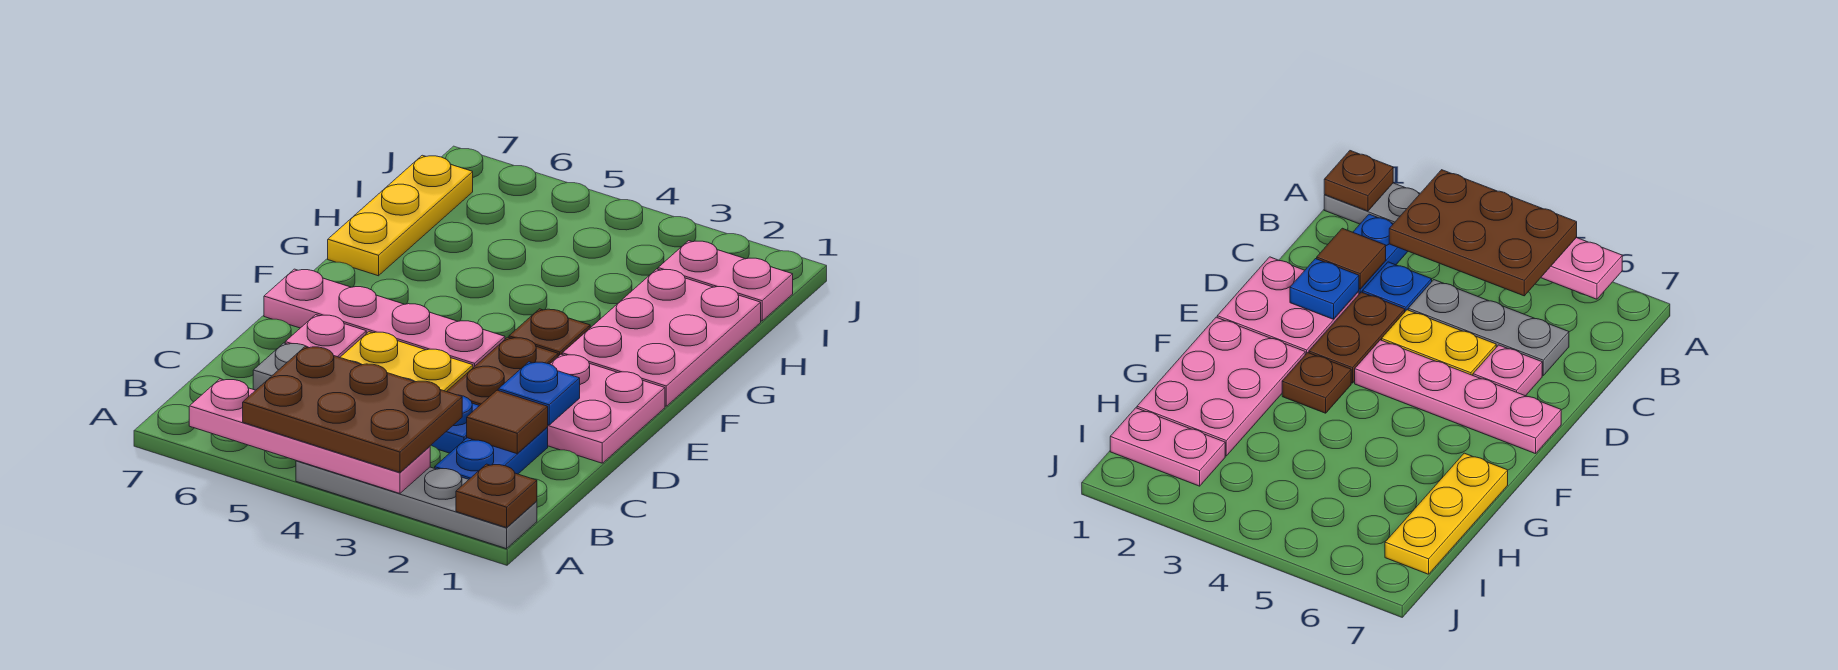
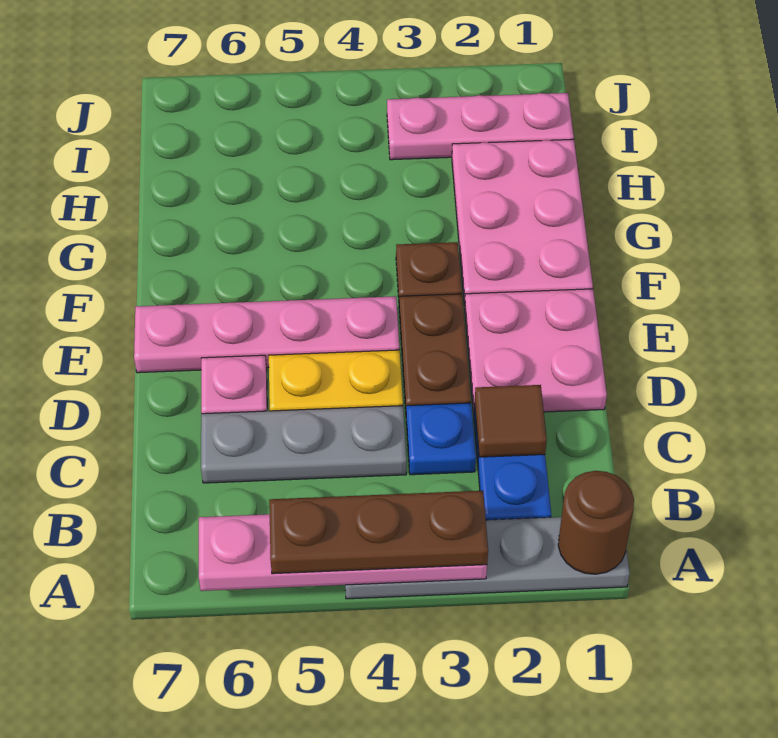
brown 1x1 plate [456,464,537,528] -> brown 1x1 round brick [558,471,634,574]
brown 2x3 plate [243,347,462,472] -> brown 1x3 plate [269,491,488,574]
blue 1x1 plate [498,362,580,425] -> none
yellow 1x3 plate [328,155,473,276] -> none
pink 1x2 plate [658,241,793,321] -> pink 1x3 plate [387,93,574,160]

